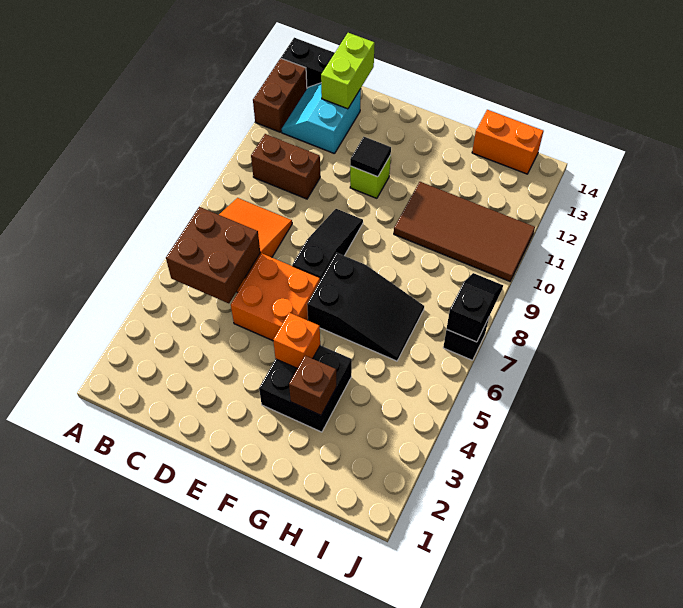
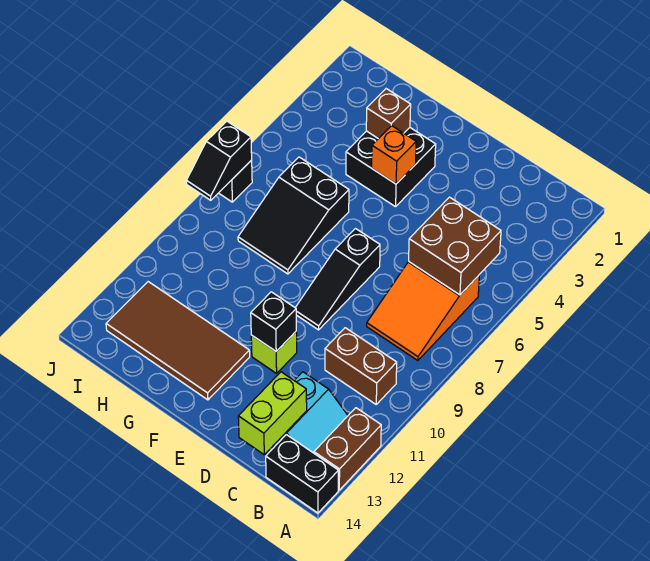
orange 2x2 brick [231,254,320,341] -> none
black 1x1 tile [350,137,391,177] -> black 1x1 brick [251,292,296,351]
black 2x3 slope [307,253,424,361] -> black 2x3 slope turned to [238,157,349,274]
brown 2x4 tile [394,182,535,281] -> brown 2x4 tile moved to [106,282,250,400]
orange 1x2 brick [472,110,543,174] -> none

